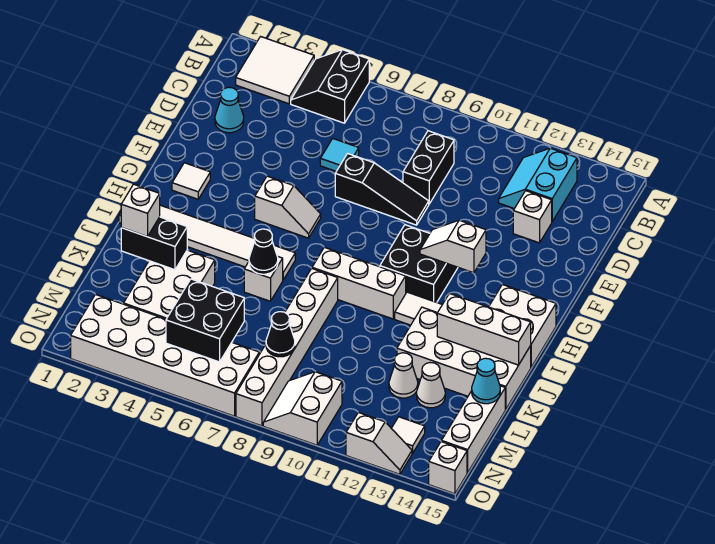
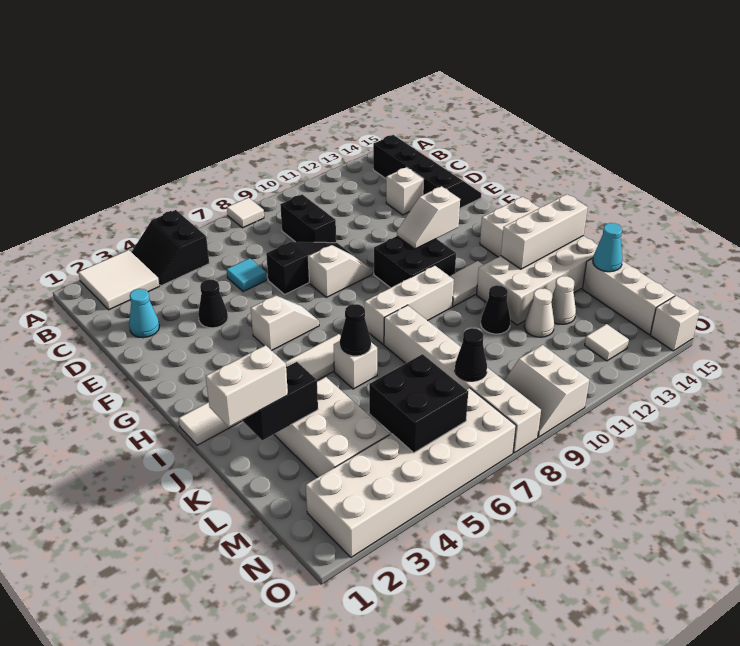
cyan 2x2 slope [499,148,577,221] -> none
none -> black 2x4 slope [373,135,481,208]
none -> black 1x1 cone [198,279,228,328]
white 1x1 tile [172,163,210,199] -> white 1x1 tile moved to [227,198,264,228]
white 1x1 brick [121,184,160,237] -> white 1x2 brick [206,345,288,427]
none -> black 1x1 cone [481,285,510,334]
white 1x2 slope [346,412,412,474] -> white 1x2 slope moved to [308,245,372,297]

